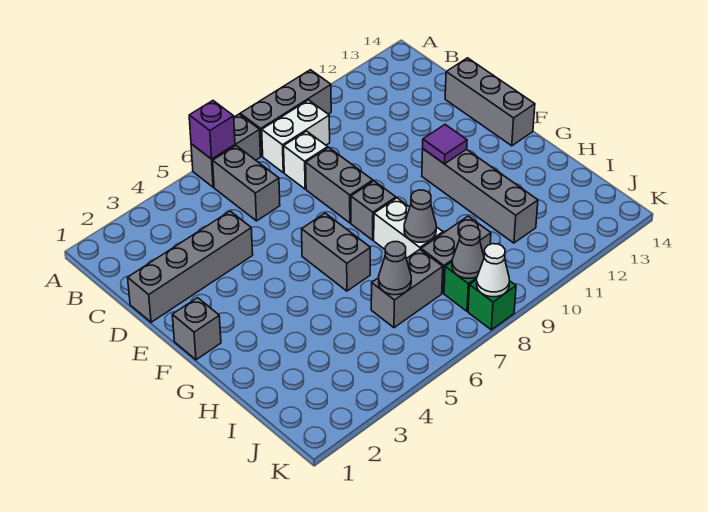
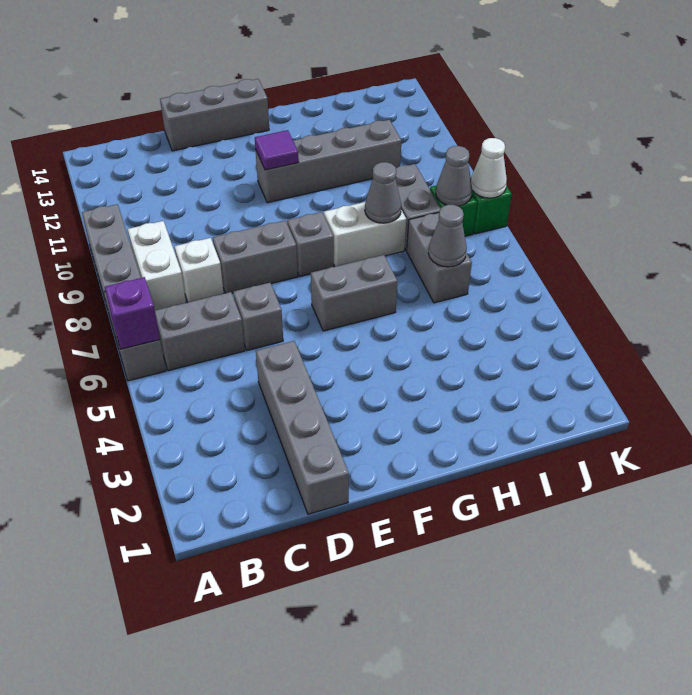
grey 1x1 brick [172,298,221,360] -> grey 1x1 brick moved to [233,283,283,350]

